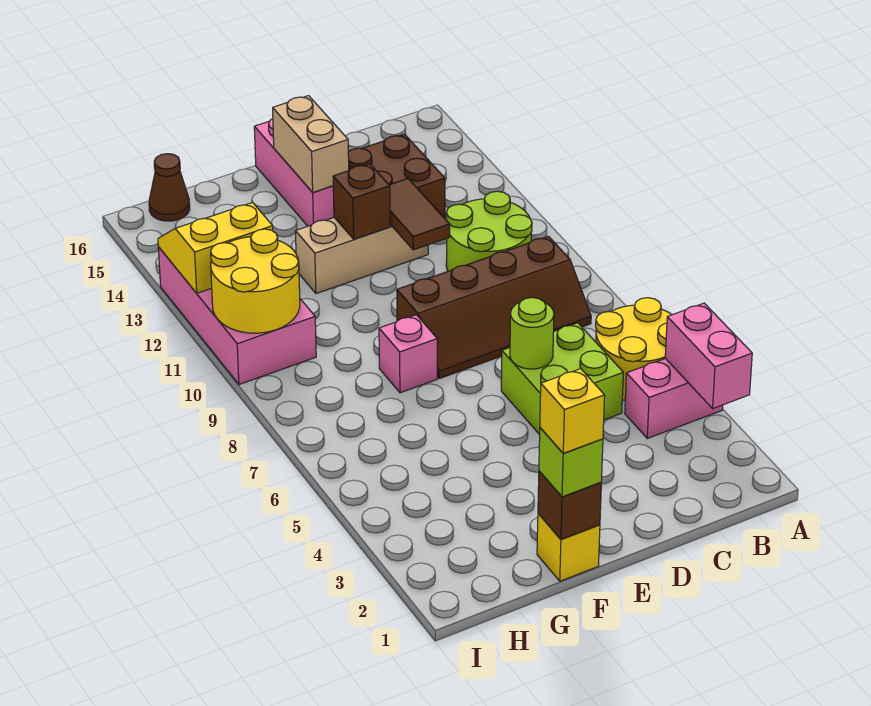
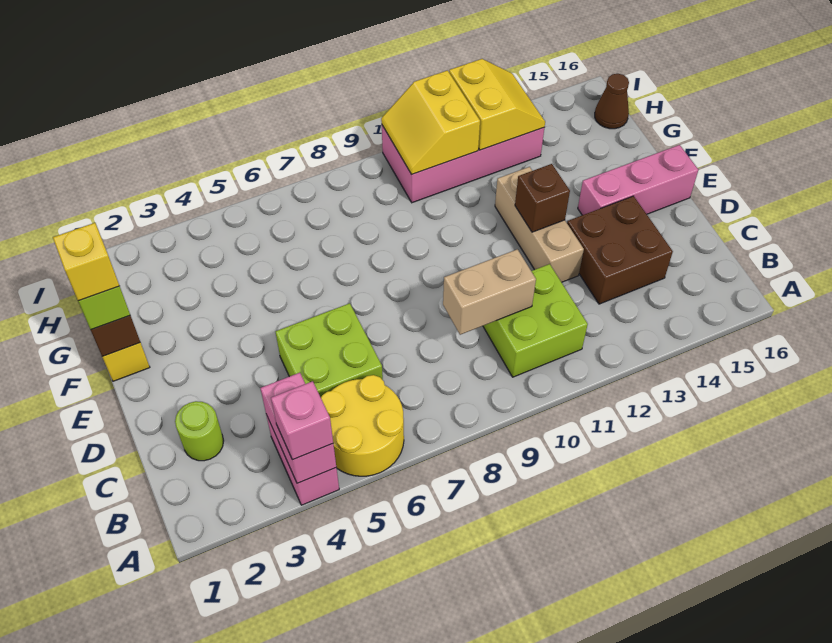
pink 1x2 brick [665,303,752,408] -> pink 1x2 brick turned to [260,373,336,483]
brown 2x4 slope [397,236,591,378] -> none
lime 2x2 round brick [446,191,532,271] -> lime 2x2 brick [483,264,588,377]
lime 1x1 round brick [510,297,554,369] -> lime 1x1 round brick moved to [175,401,224,461]
brown 1x2 tile [390,179,450,250] -> none
tan 1x2 brick [273,96,349,192] -> tan 1x2 brick moved to [443,249,536,335]
pink 1x1 brick [379,315,437,393] -> pink 1x1 brick moved to [271,381,333,460]
yellow 2x2 round brick [211,229,300,333] -> yellow 2x2 slope [381,70,480,174]

